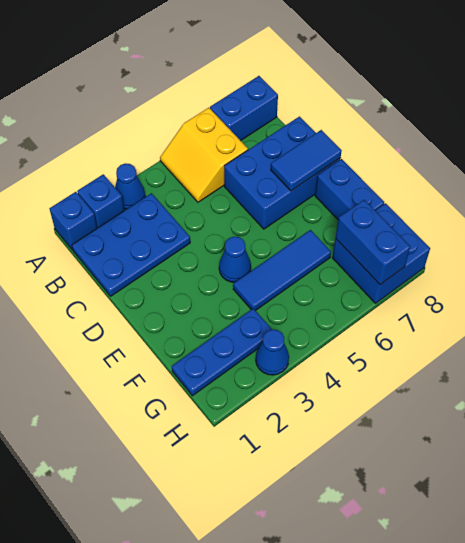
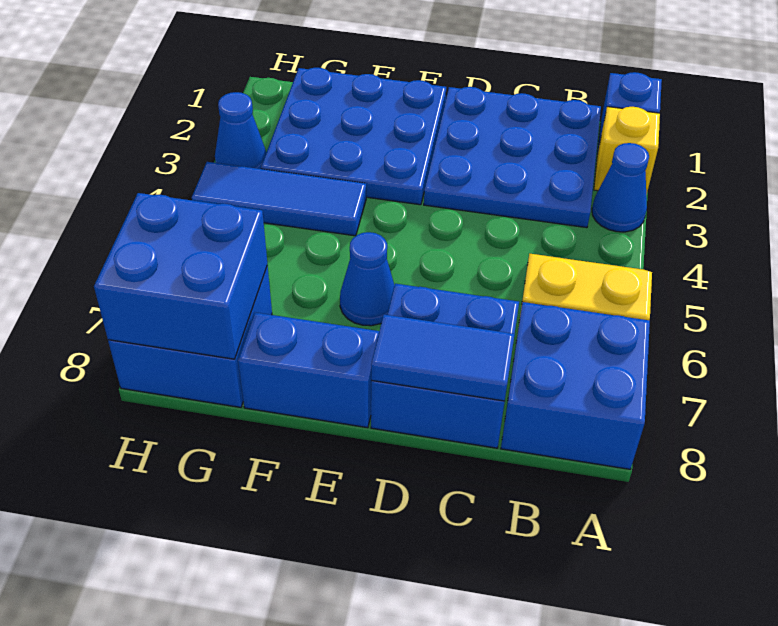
blue 1x1 brick [77,174,124,228] -> yellow 1x1 brick [594,107,660,195]
blue 1x2 brick [210,76,278,141] -> blue 2x2 brick [501,302,650,469]
blue 2x3 plate [72,193,190,296] -> blue 3x3 plate [424,87,601,228]
blue 2x3 brick [224,117,340,229] -> blue 2x2 brick [371,284,519,448]
blue 1x2 tile [271,130,342,191] -> blue 1x2 tile turned to [371,314,515,401]
blue 1x1 cone [219,237,251,282] -> blue 1x1 cone moved to [340,232,395,326]
blue 1x3 tile [233,230,331,311] -> blue 1x3 tile turned to [192,162,366,236]
blue 1x3 plate [172,308,272,396] -> blue 3x3 plate [261,68,446,205]
blue 1x2 brick [336,200,410,285] -> blue 2x2 brick [94,193,267,359]

